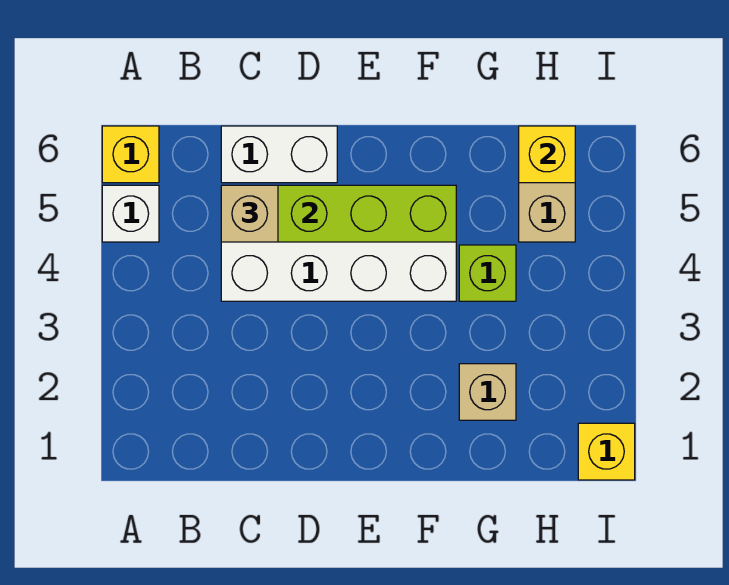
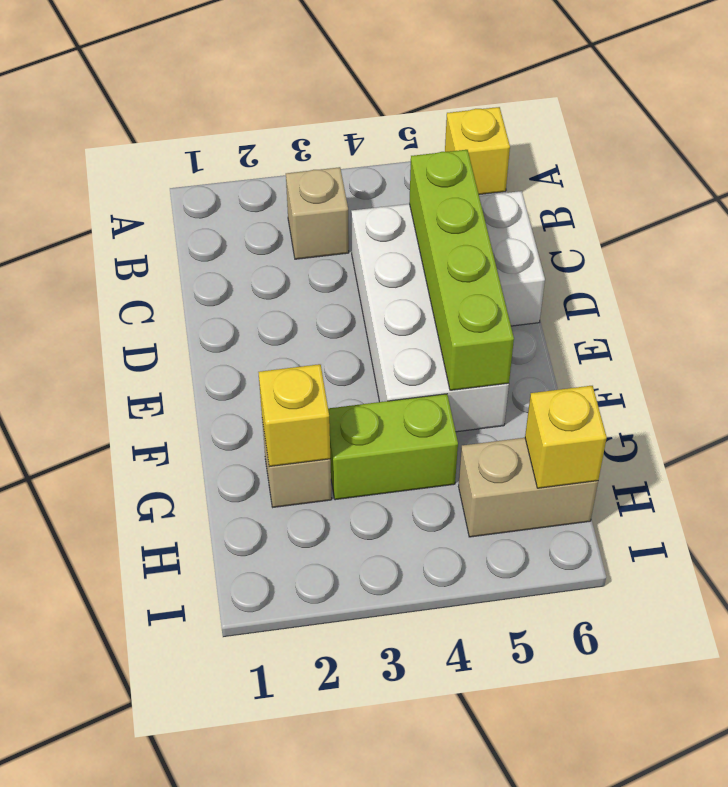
white 1x1 brick [102,185,159,242] -> none
tan 1x1 brick [221,185,278,242] -> tan 1x1 brick moved to [286,167,349,259]
lime 1x1 brick [459,245,516,301] -> lime 1x2 brick [328,394,458,500]
yellow 1x1 brick [578,423,635,480] -> yellow 1x1 brick moved to [258,364,330,467]

